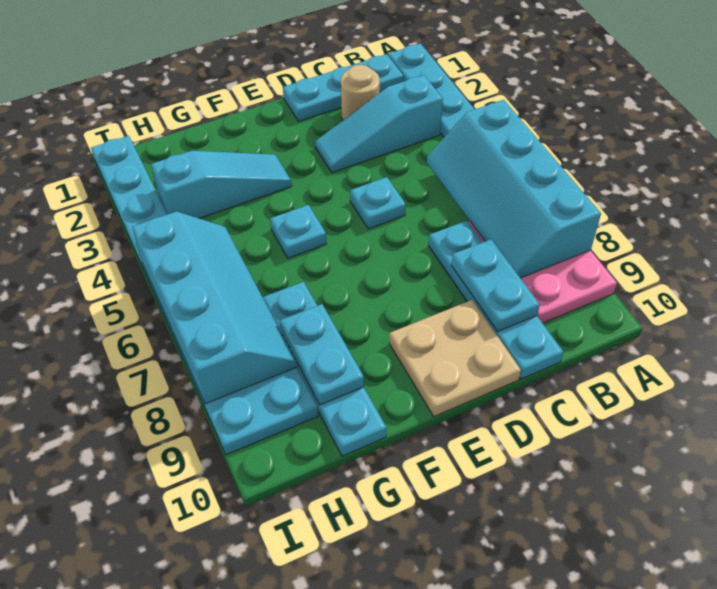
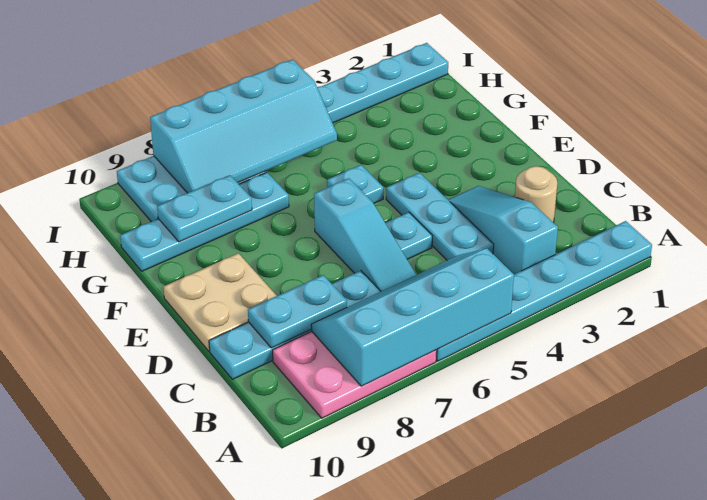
cyan 1x3 plate [283,54,403,121] -> cyan 1x3 plate moved to [386,173,494,260]
cyan 1x3 slope [151,151,291,219] -> cyan 1x3 slope moved to [314,178,416,291]

